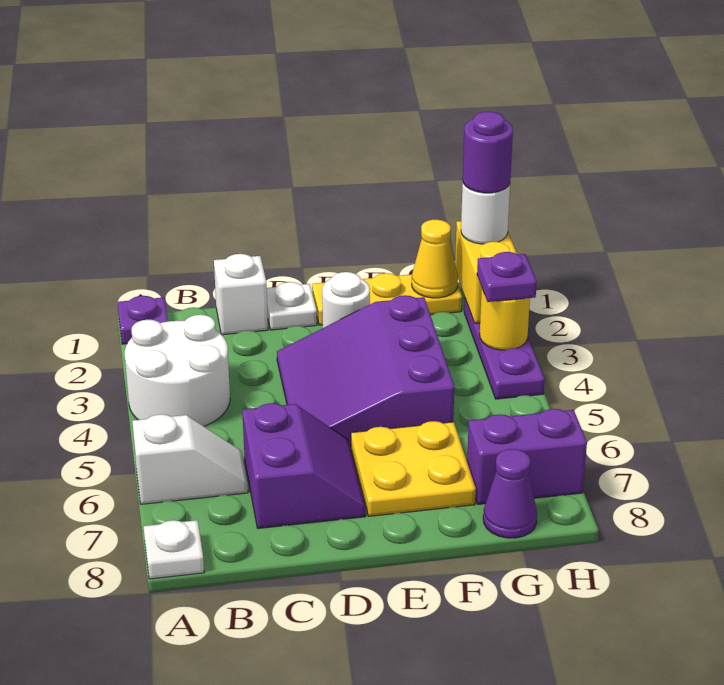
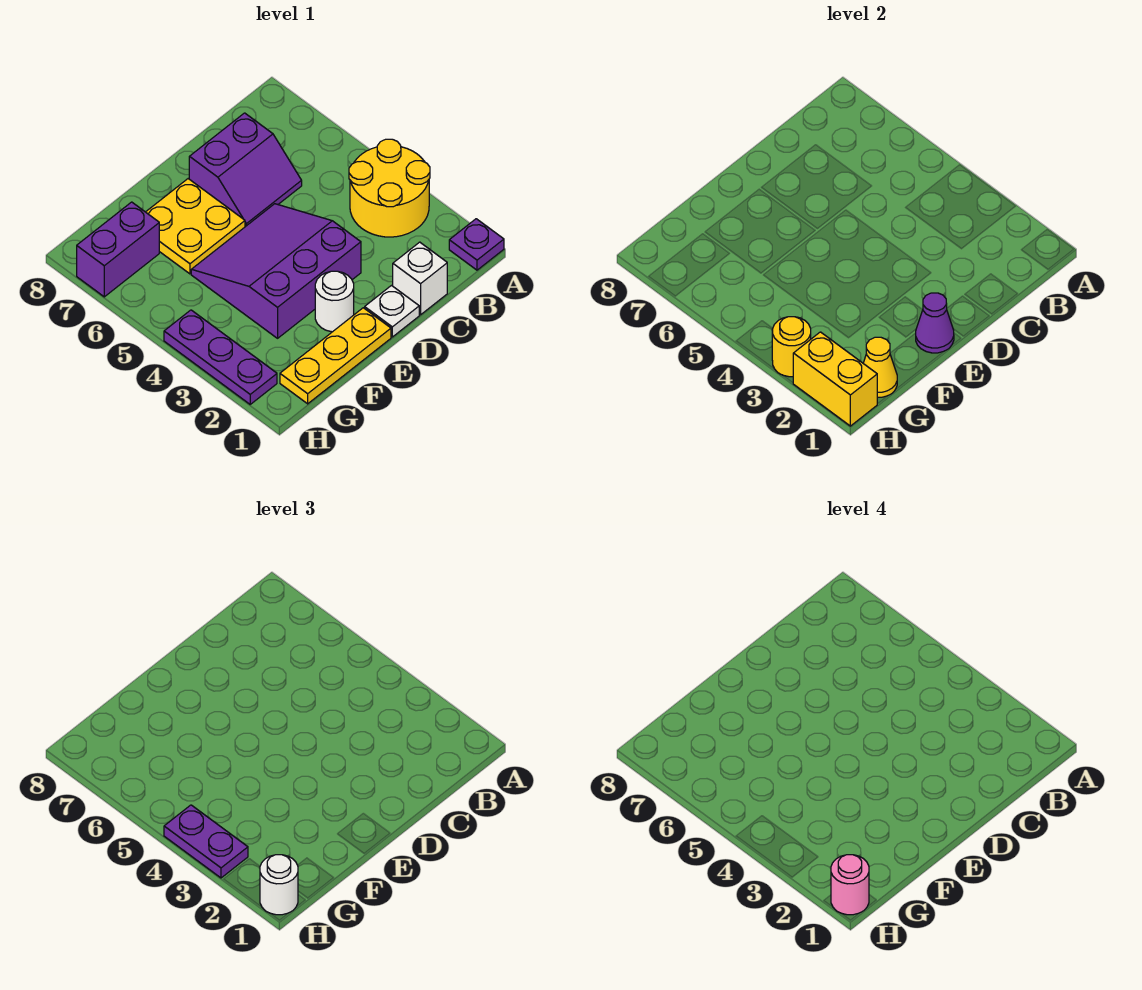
white 2x2 round brick [125,315,230,426] -> yellow 2x2 round brick [349,139,430,237]
white 1x2 slope [132,414,248,504] -> none
white 1x1 plate [144,520,204,579] -> none
purple 2x2 slope [242,403,366,528] -> purple 2x2 slope turned to [189,113,302,227]
purple 3x3 slope [277,295,454,447] -> purple 3x3 slope turned to [191,204,361,338]
purple 1x1 cone [483,449,537,538] -> purple 1x1 cone moved to [916,293,954,353]
purple 1x1 round brick [463,112,513,193] -> pink 1x1 round brick [831,855,869,915]
purple 1x1 plate [477,252,537,302] -> purple 1x2 plate [164,805,248,878]

